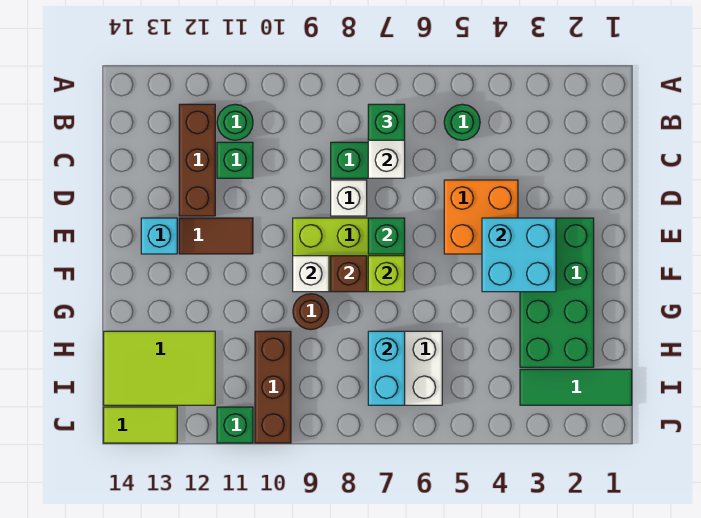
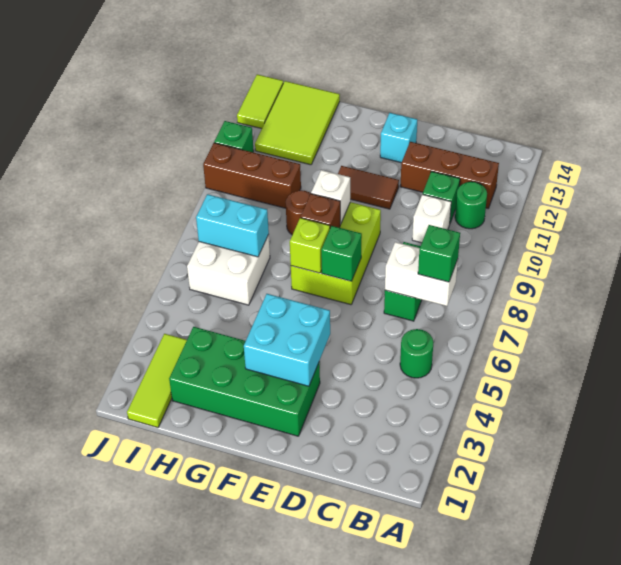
orange 2x2 brick [444,180,518,254] -> none
white 1x1 brick [331,180,367,216] -> white 1x1 brick moved to [412,194,451,243]
brown 1x2 tile [179,218,253,254] -> brown 1x2 tile turned to [338,166,399,209]
green 1x3 tile [520,369,632,405] -> lime 1x3 tile [127,334,187,428]

